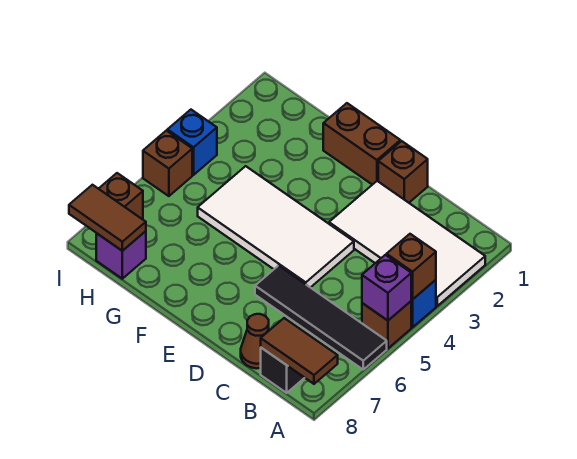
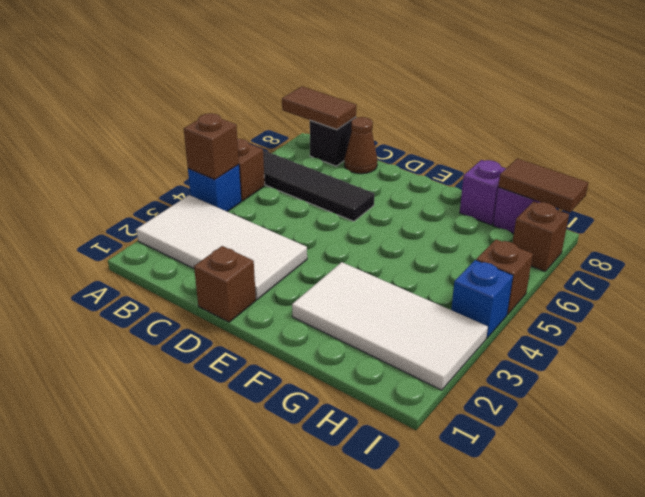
purple 1x1 brick [362,255,411,321] -> purple 1x1 brick moved to [460,160,506,225]
white 2x4 tile [198,166,354,288] -> white 2x4 tile moved to [292,262,488,390]
brown 1x2 brick [323,103,400,185] -> none

